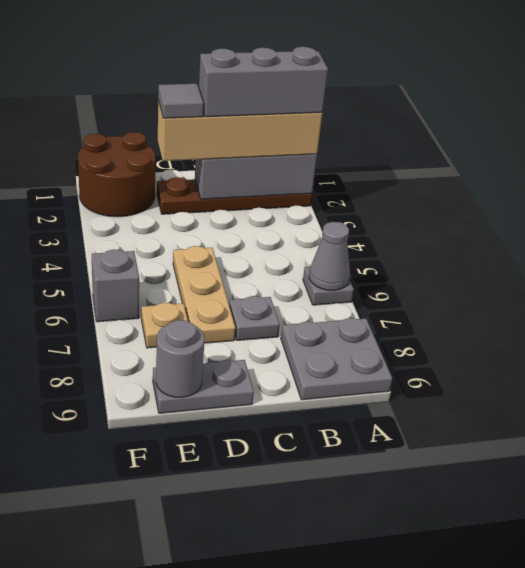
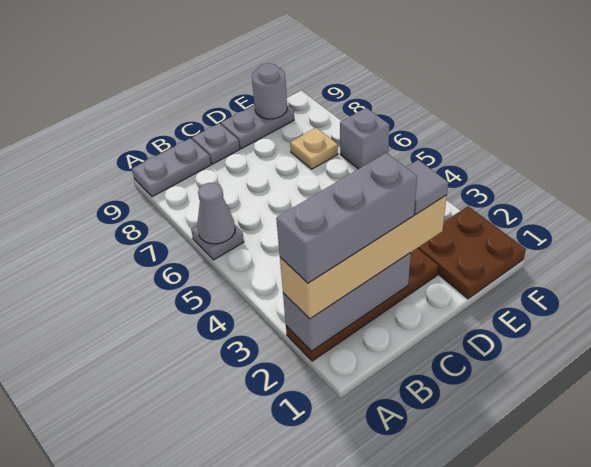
grey 2x2 plate [281,318,392,400] -> grey 1x2 plate [132,138,211,197]
grey 1x1 plate [229,296,280,340] -> grey 1x1 plate moved to [192,123,240,164]
tan 1x3 plate [173,246,235,343] -> none
brown 2x2 round brick [78,132,156,217] -> brown 2x2 plate [418,206,526,299]

